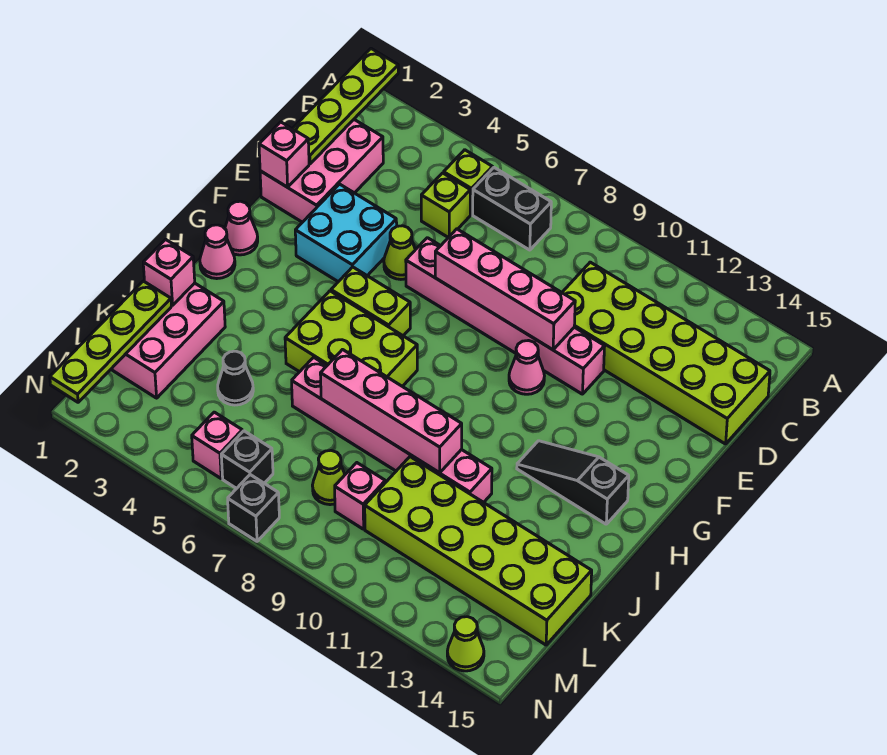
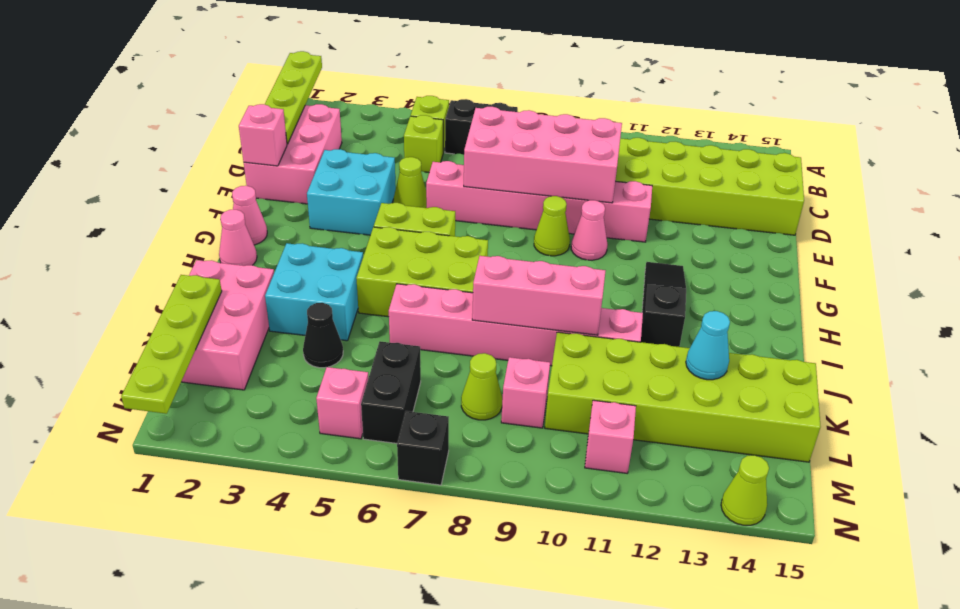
pink 1x4 brick [435,229,575,350] -> pink 2x4 brick [464,107,622,203]
none -> lime 1x1 cone [534,196,570,256]
black 1x3 slope [517,441,629,524] -> black 1x3 slope turned to [641,262,686,347]
none -> cyan 2x2 brick [265,243,363,341]
pink 1x1 brick [143,239,195,305] -> pink 1x1 brick moved to [585,400,636,473]
pink 1x4 brick [320,350,462,473] -> pink 1x3 brick [472,256,606,335]
none -> cyan 1x1 cone [686,311,730,380]
black 1x1 brick [221,431,273,489] -> black 1x2 brick [361,341,421,443]

